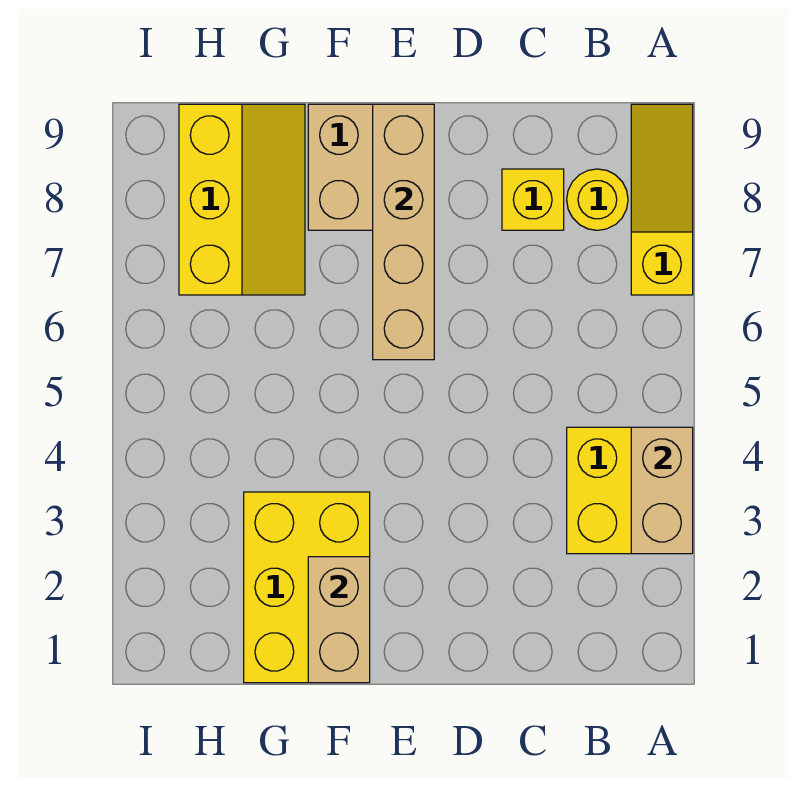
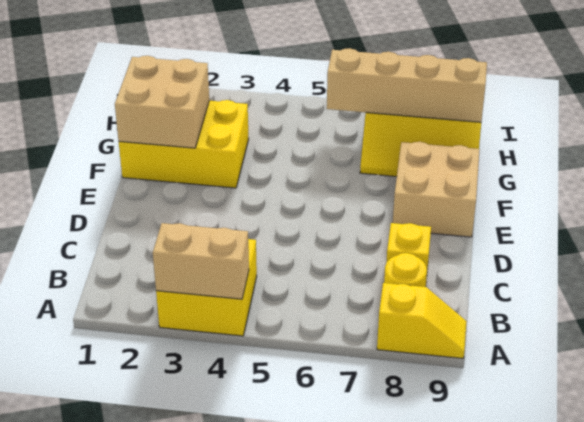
yellow 1x3 slope [631,104,693,295] -> yellow 1x2 slope [377,283,467,358]
tan 1x4 brick [373,104,434,360] -> tan 1x4 brick moved to [327,48,487,122]
tan 1x2 brick [308,557,370,683] -> tan 2x2 brick [115,56,209,148]

